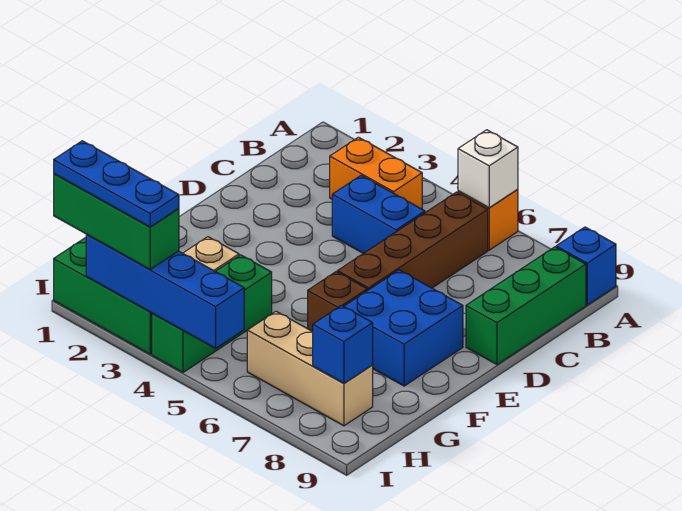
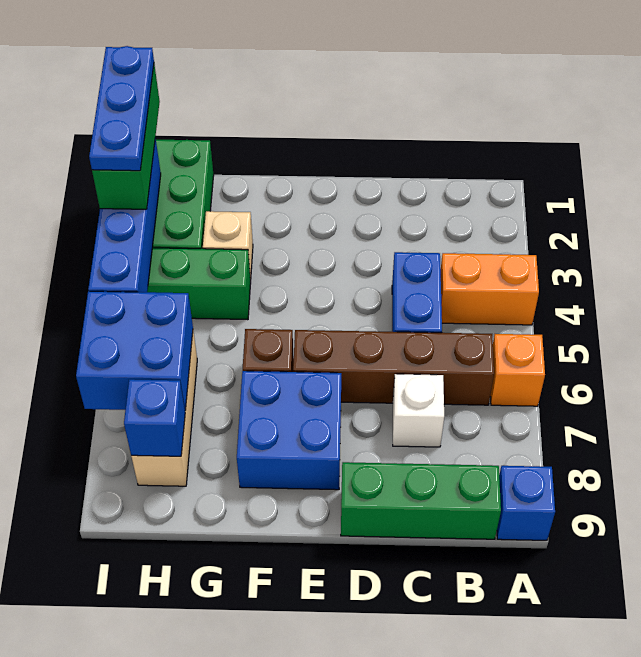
white 1x1 brick [458,130,518,208] -> white 1x1 brick moved to [393,374,444,447]
orange 1x2 brick [330,137,422,209] -> orange 1x2 brick turned to [441,253,539,325]
none -> blue 2x2 brick [76,291,193,410]

